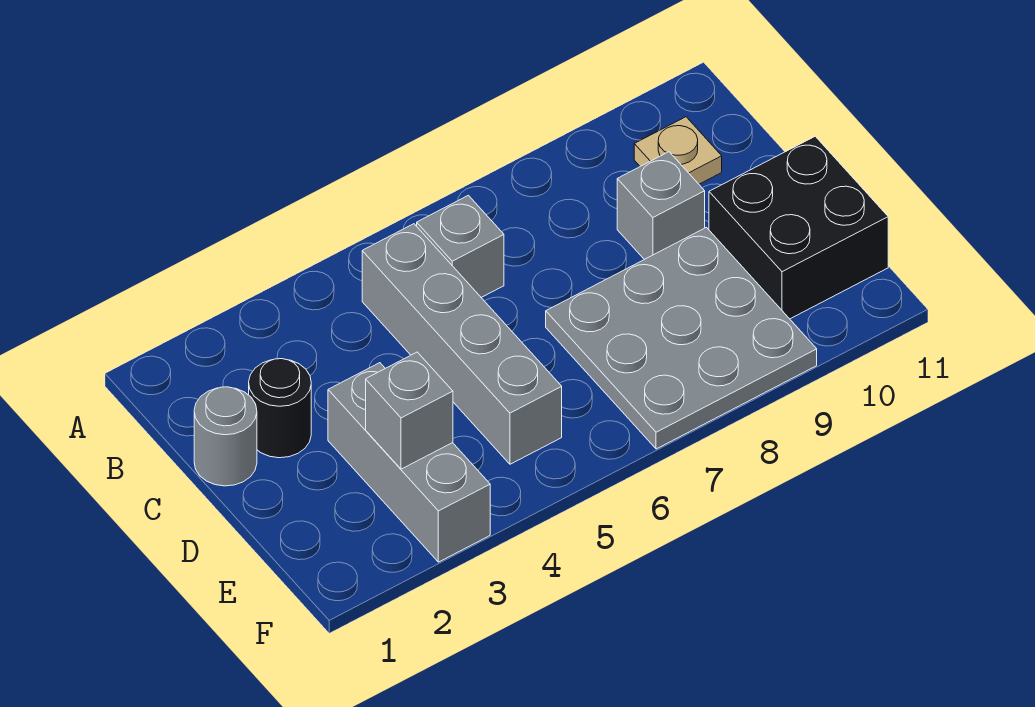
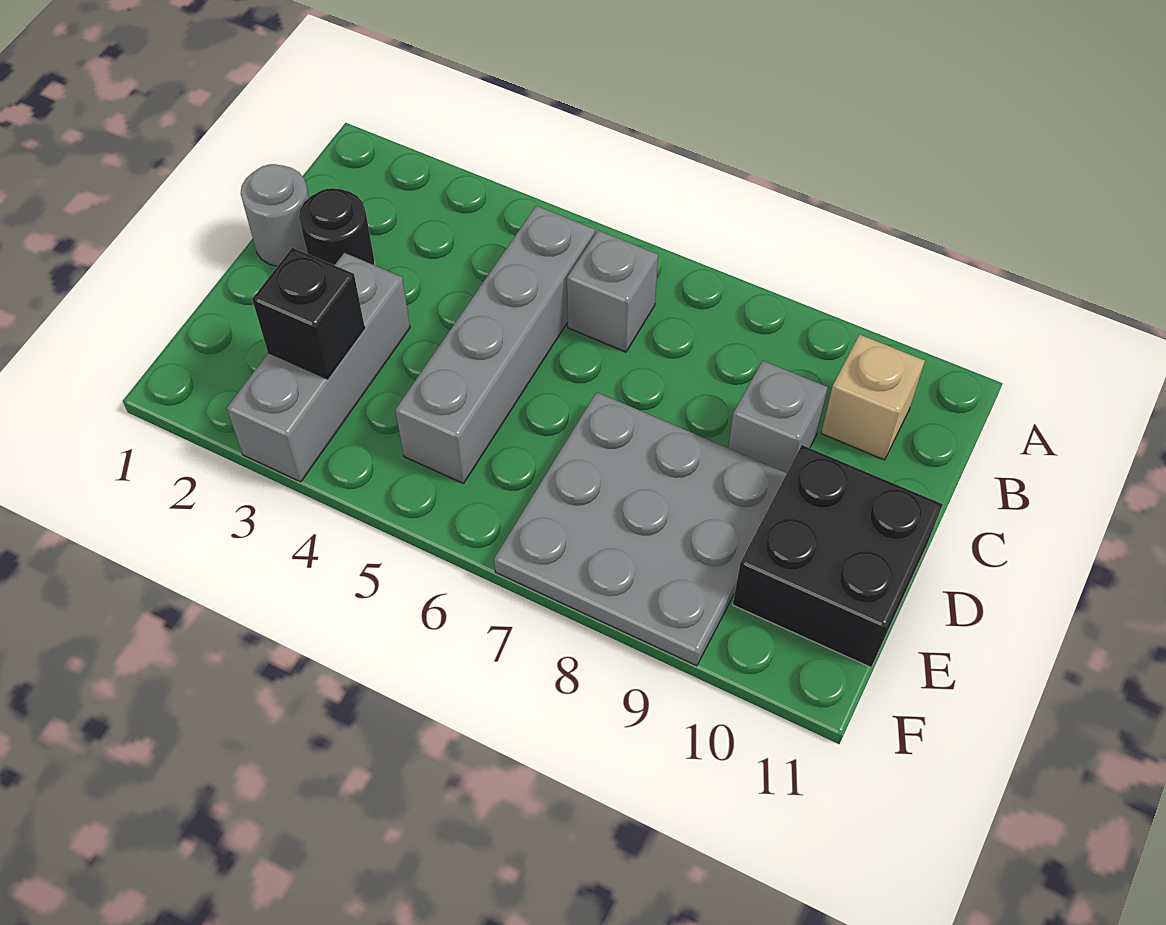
tan 1x1 plate [634,117,722,184] -> tan 1x1 brick [821,335,925,460]
grey 1x1 brick [366,352,453,469] -> black 1x1 brick [252,248,365,379]

